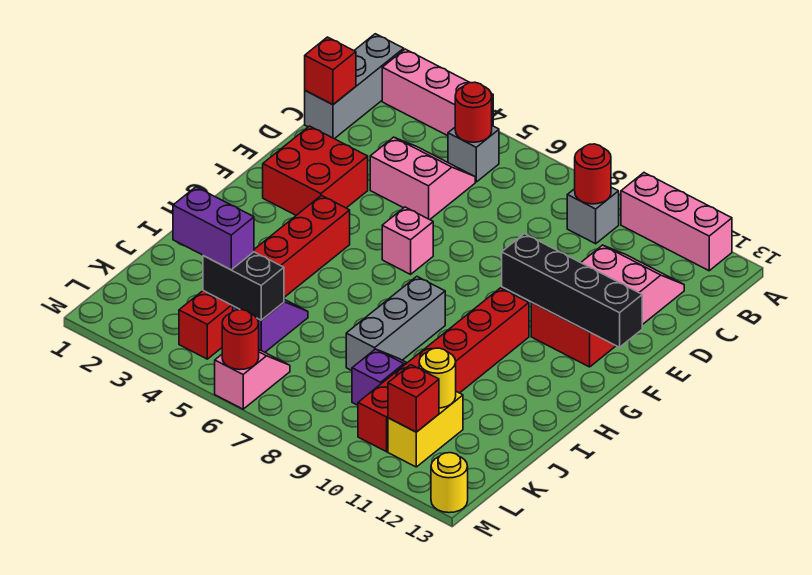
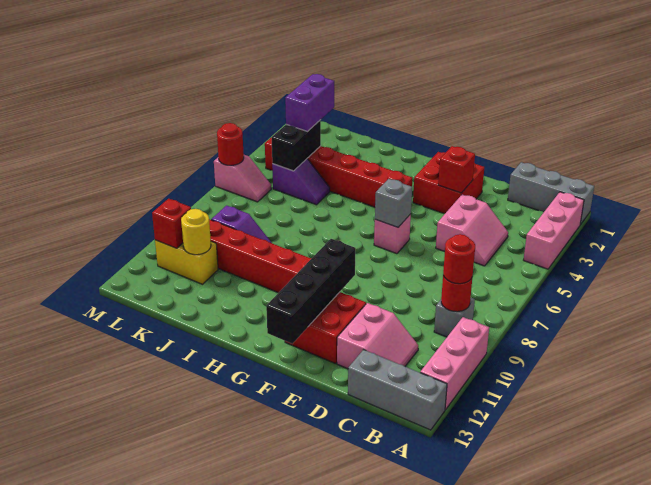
grey 1x1 brick [448,126,499,182] -> grey 1x1 brick moved to [375,179,412,227]
red 1x1 round brick [455,82,492,142] -> red 1x1 round brick moved to [443,234,475,284]
red 1x1 brick [305,37,356,105] -> red 1x1 brick moved to [438,146,475,193]
grey 1x3 brick [346,277,445,371] -> grey 1x3 brick moved to [348,350,447,430]
yellow 1x1 round brick [431,453,468,513] -> none

